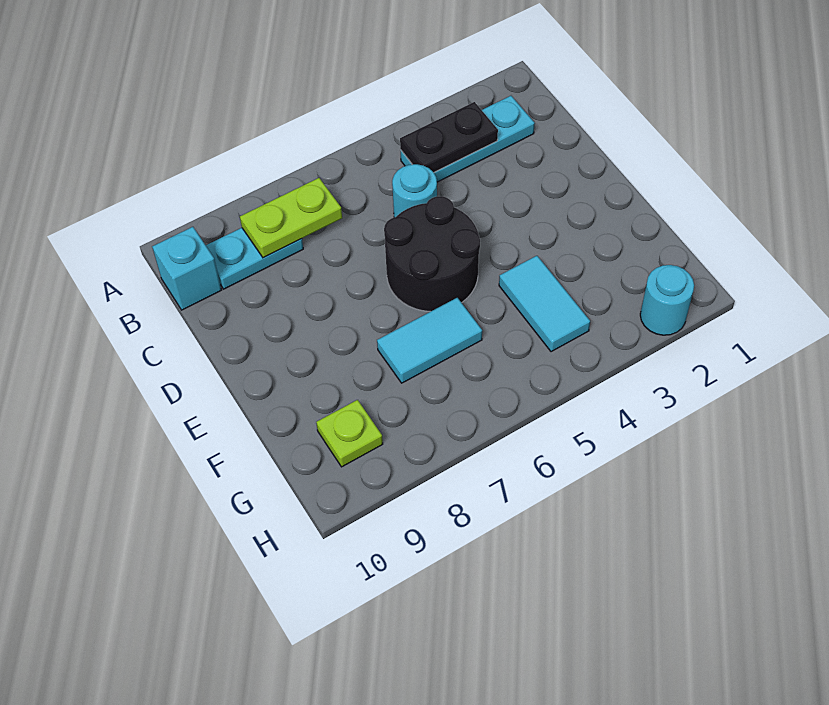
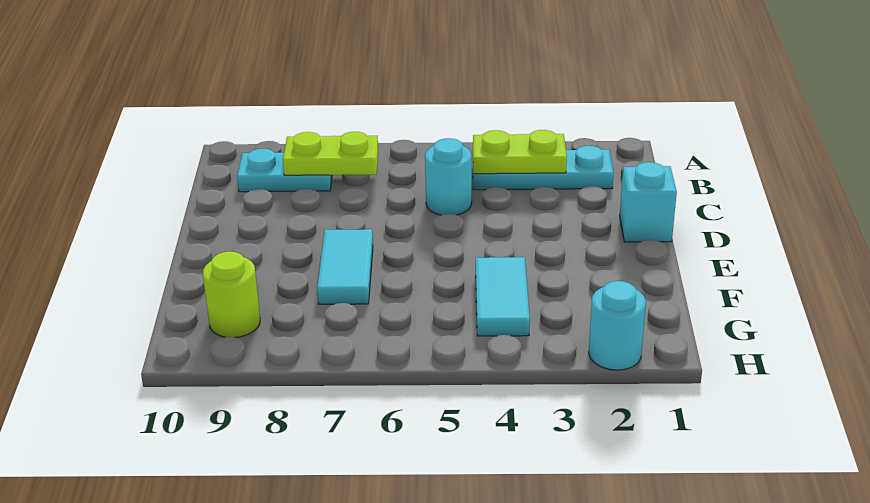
black 1x2 plate [400,102,498,172] -> lime 1x2 plate [473,130,567,174]
cyan 1x1 brick [152,227,221,310] -> cyan 1x1 brick moved to [620,162,677,242]
black 2x2 round brick [384,196,480,311] -> none
cyan 1x2 tile [377,298,482,383] -> cyan 1x2 tile turned to [317,229,373,304]
lime 1x1 plate [316,400,383,467] -> lime 1x1 round brick [203,252,260,337]

